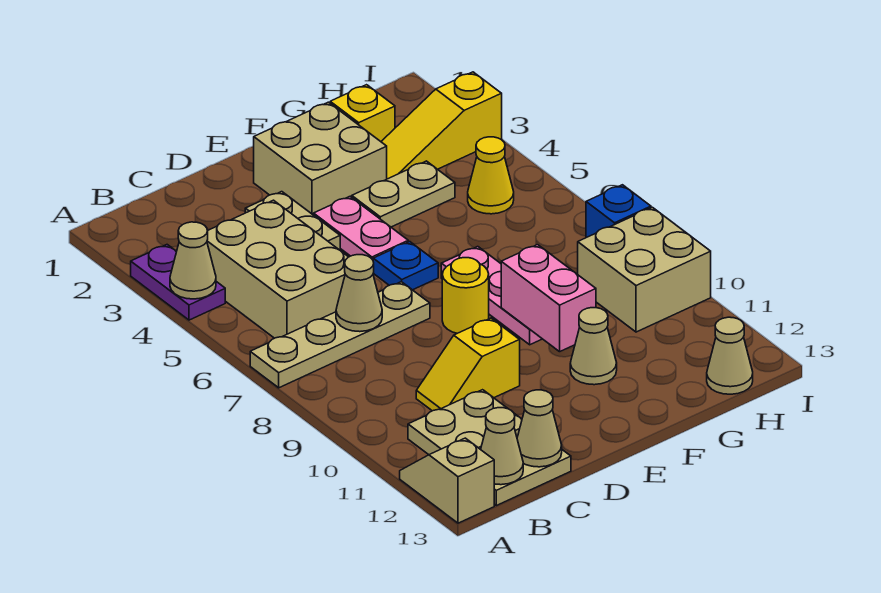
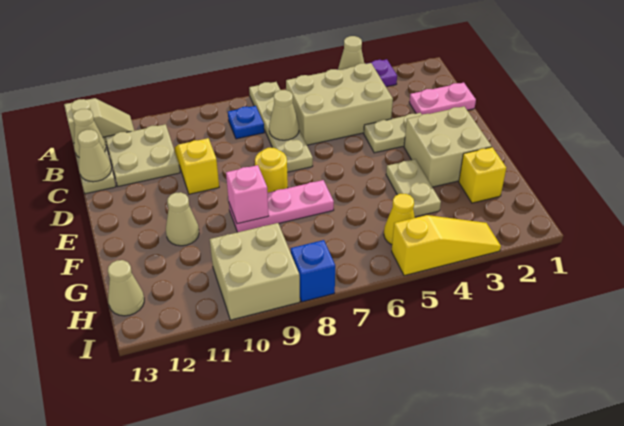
pink 1x2 plate [314,197,408,260] -> pink 1x2 plate moved to [409,83,476,115]
blue 1x1 plate [373,242,438,290] -> blue 1x1 plate moved to [228,106,264,139]
pink 1x2 brick [501,245,596,352] -> pink 1x1 brick [226,165,269,224]
yellow 1x3 slope [381,72,502,179] -> yellow 1x3 slope turned to [392,215,501,276]

